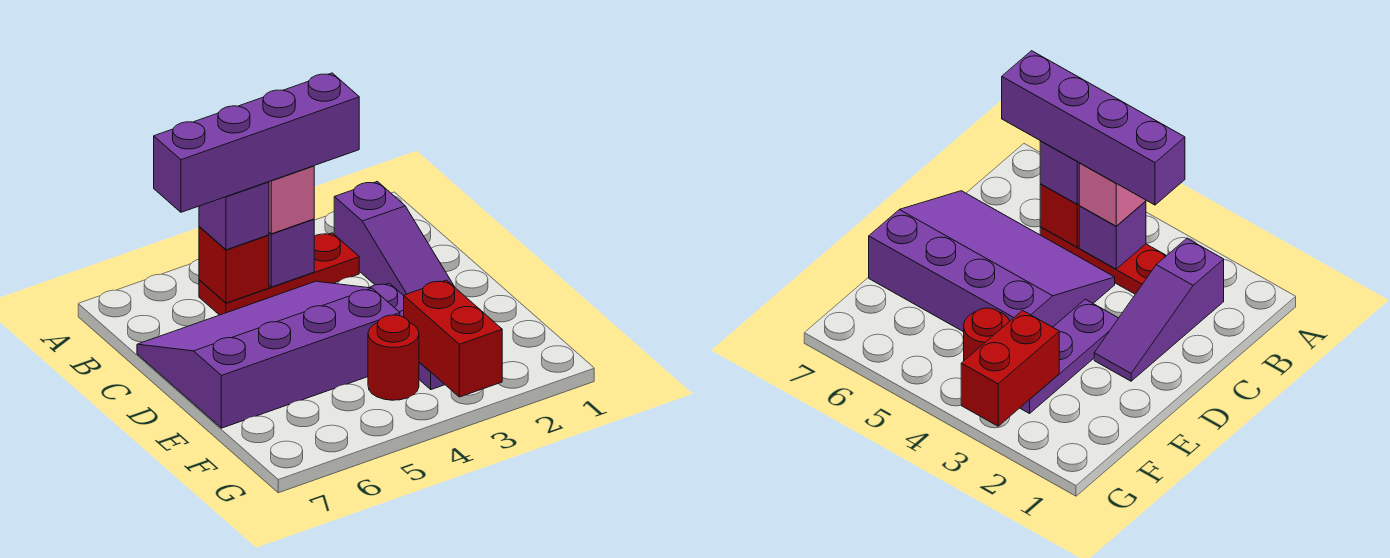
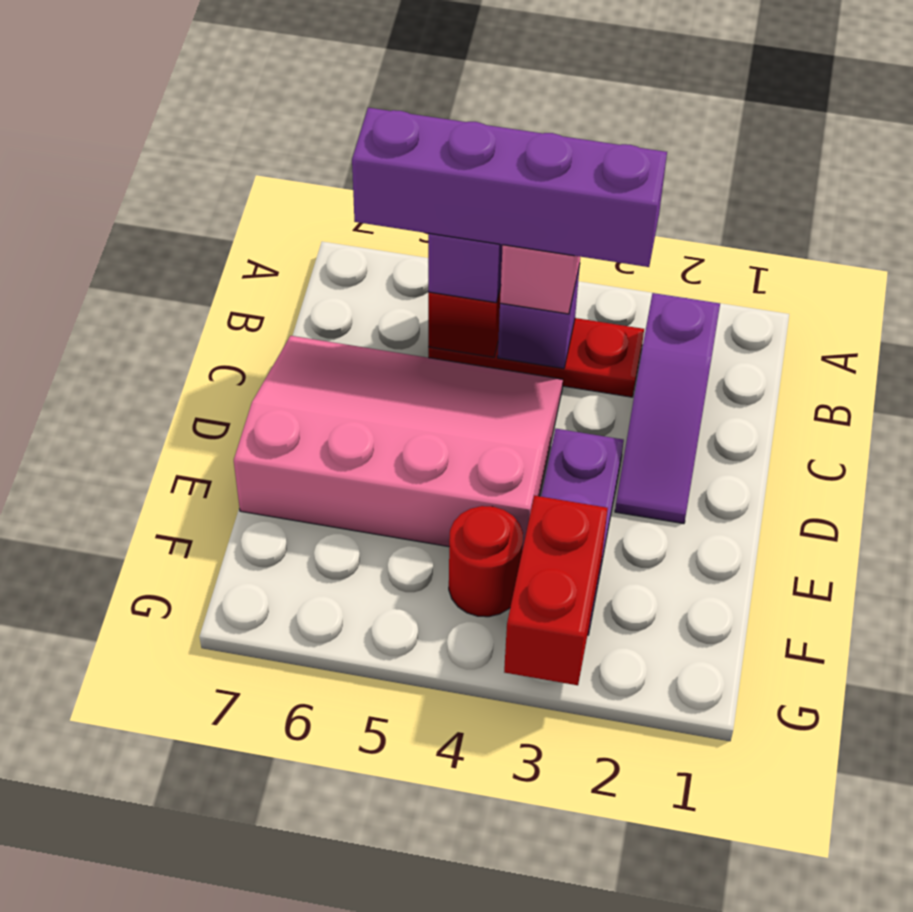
purple 3x4 slope [137,281,400,428] -> pink 3x4 slope [234,336,563,550]

